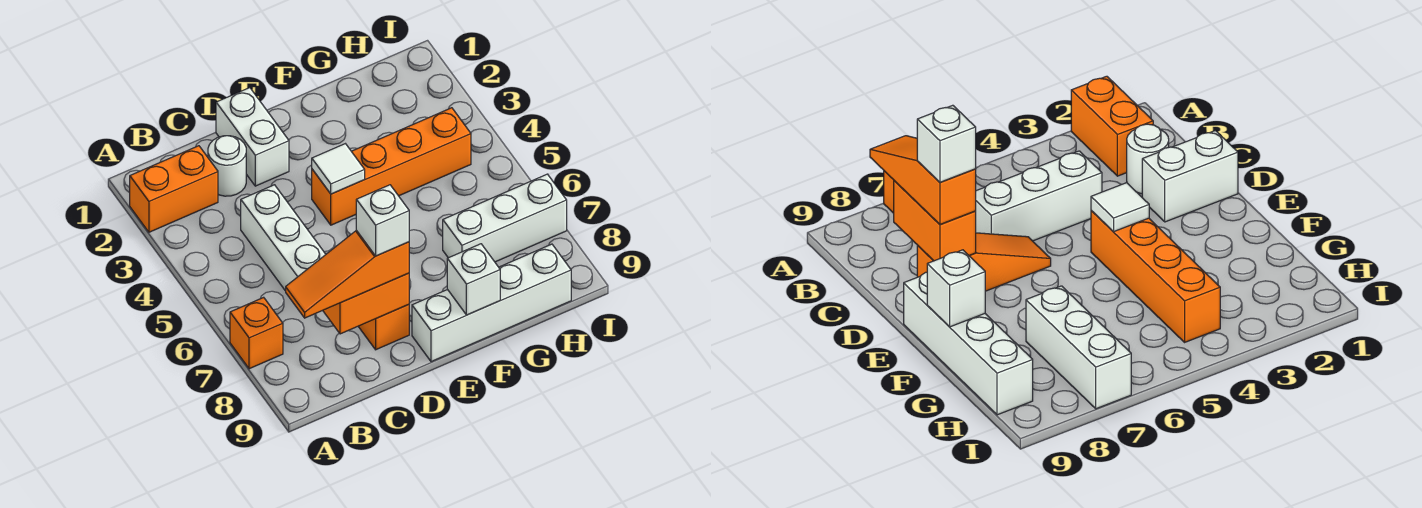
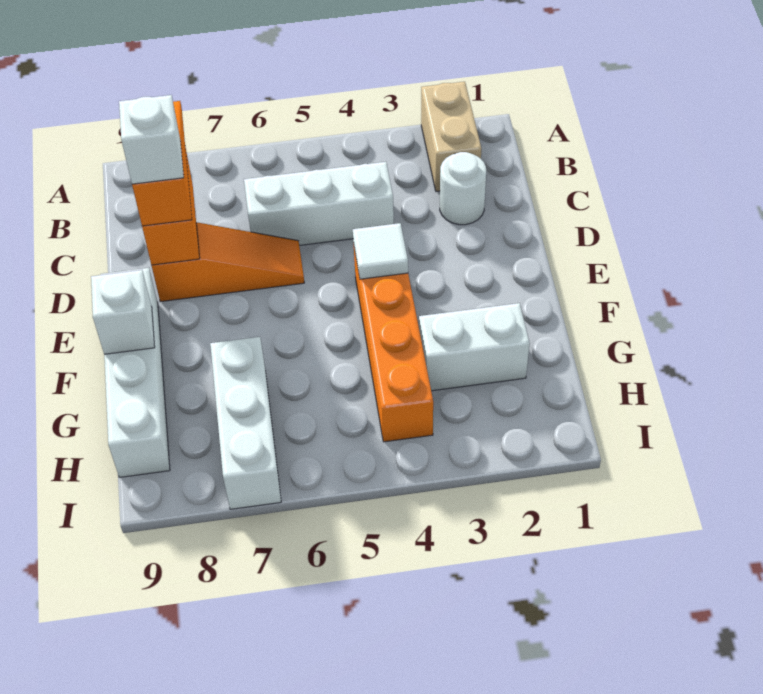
orange 1x2 brick [130,146,218,232] -> tan 1x2 brick [421,82,481,191]
orange 1x1 brick [230,297,283,369] -> none
white 1x2 brick [216,88,289,186] -> white 1x2 brick moved to [419,303,530,391]

